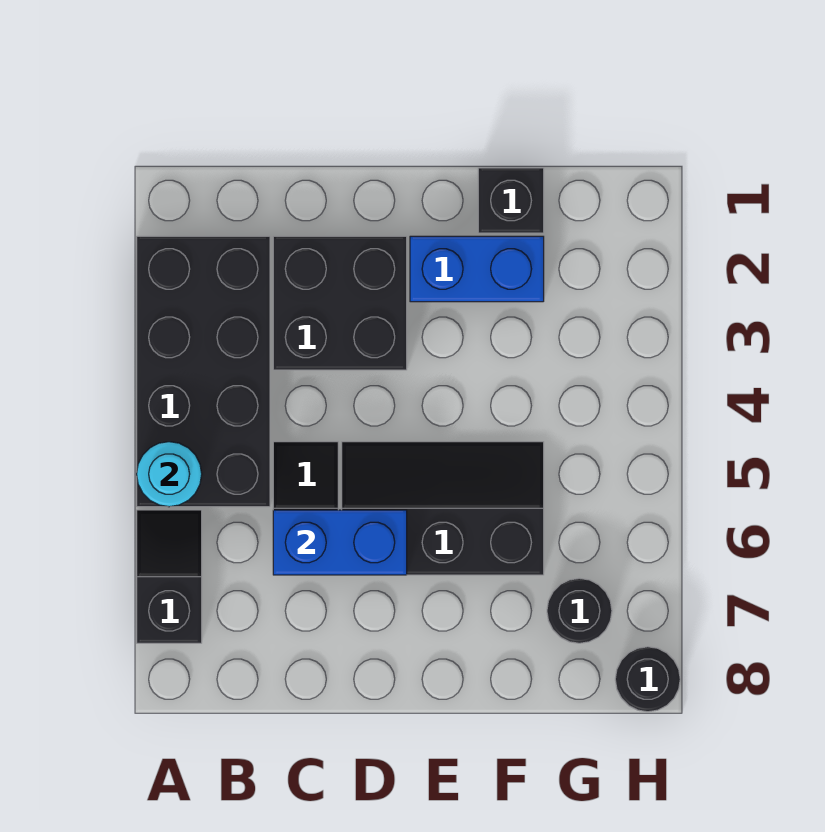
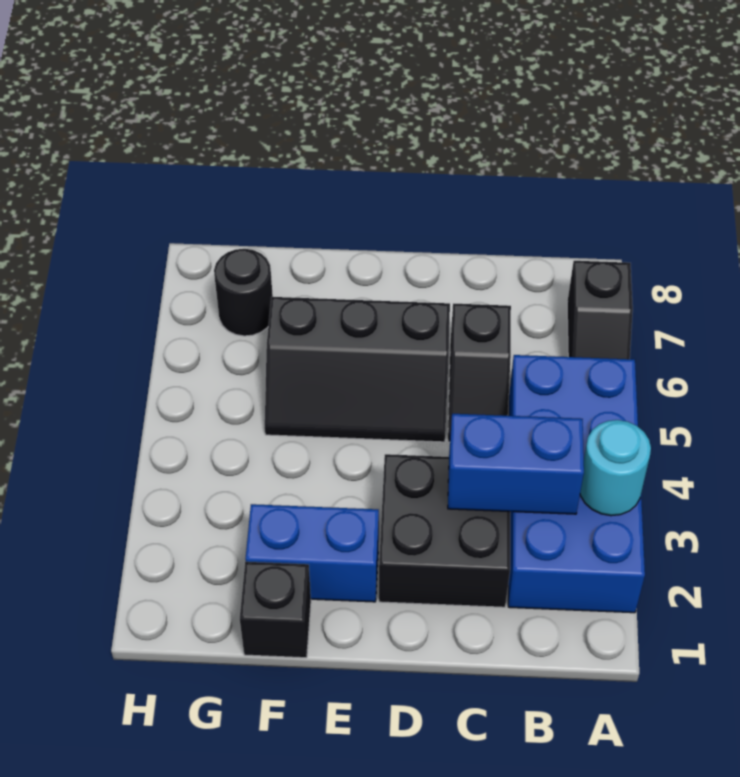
black 2x4 brick [137,236,270,507] -> blue 2x4 brick [508,355,645,613]
cyan 1x1 round brick [137,442,202,507] -> cyan 1x1 round brick moved to [580,420,651,516]
blue 1x2 brick [273,510,407,575] -> blue 1x2 brick moved to [448,414,584,514]
black 1x1 round brick [615,647,680,712] -> none

